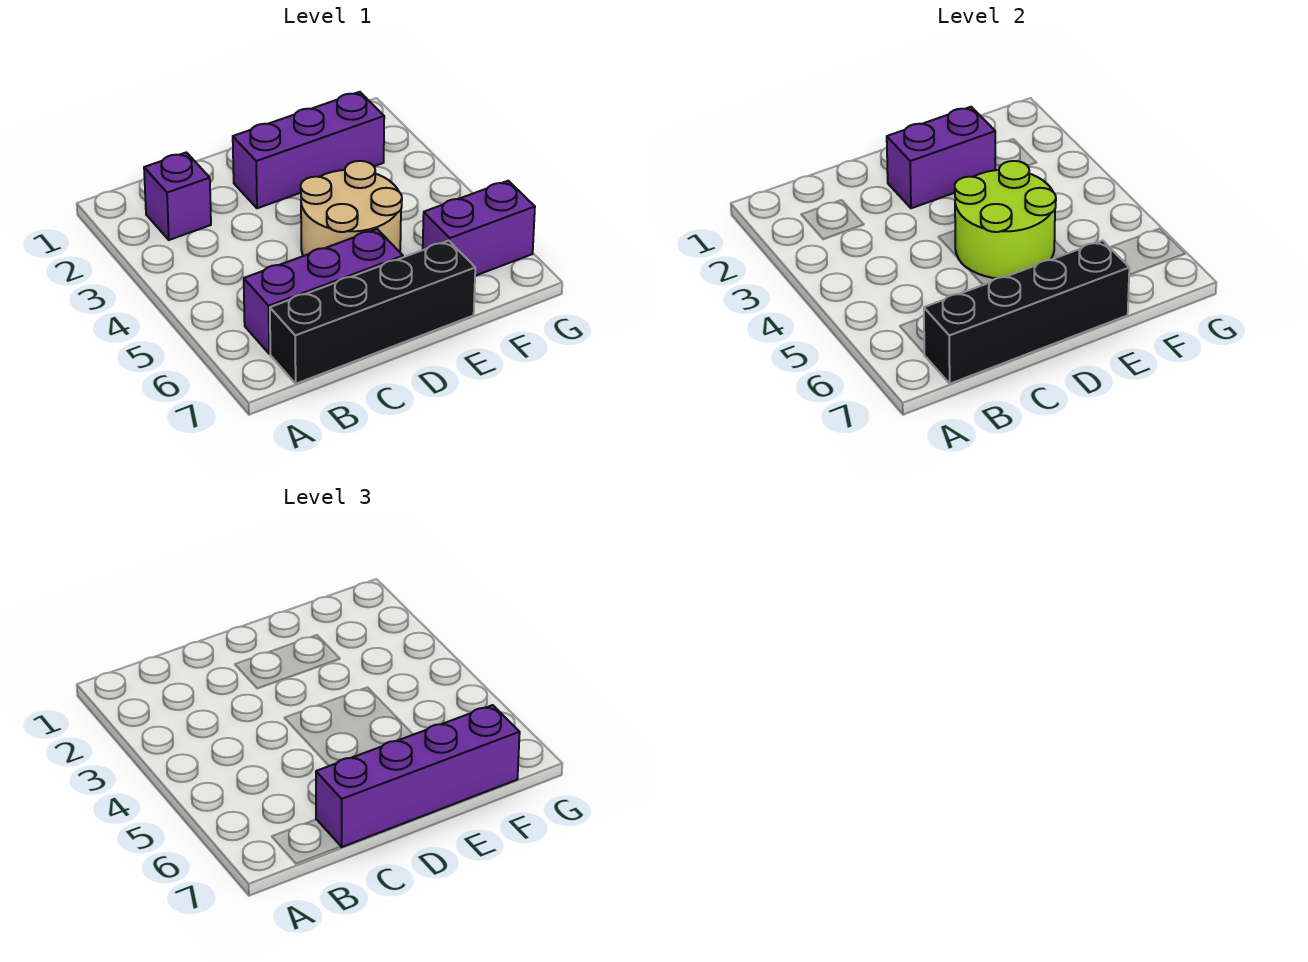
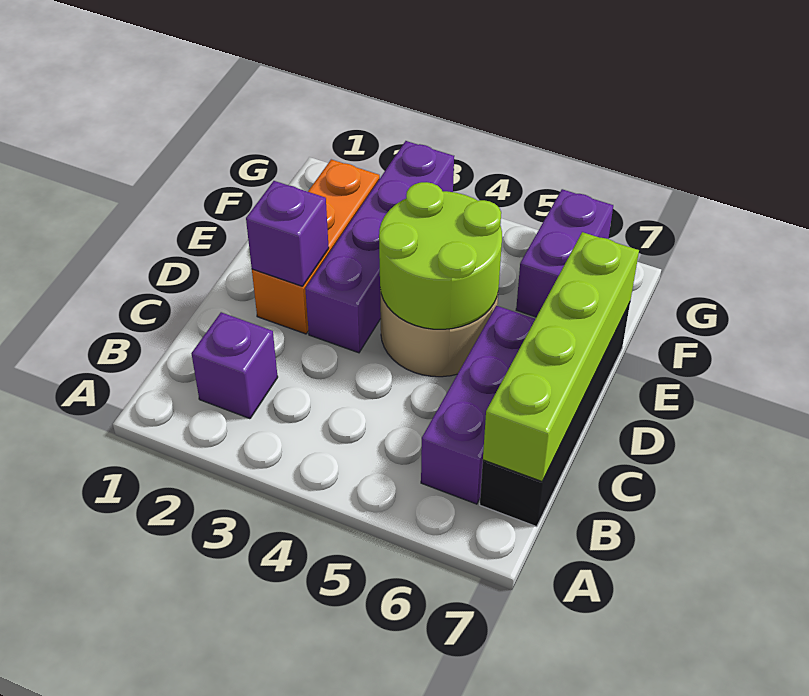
black 1x4 brick [924,241,1129,384] -> lime 1x4 brick [483,232,639,481]
purple 1x4 brick [316,705,520,847] -> purple 1x4 brick moved to [305,141,454,353]
purple 1x3 brick [233,92,384,208] -> orange 1x3 brick [252,159,380,334]
purple 1x2 brick [887,107,995,208] -> purple 1x1 brick [246,181,329,286]

